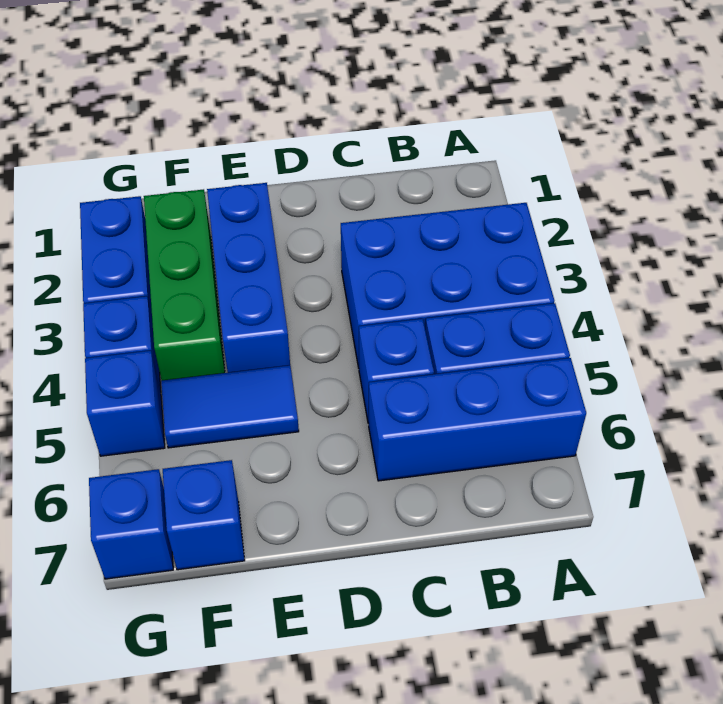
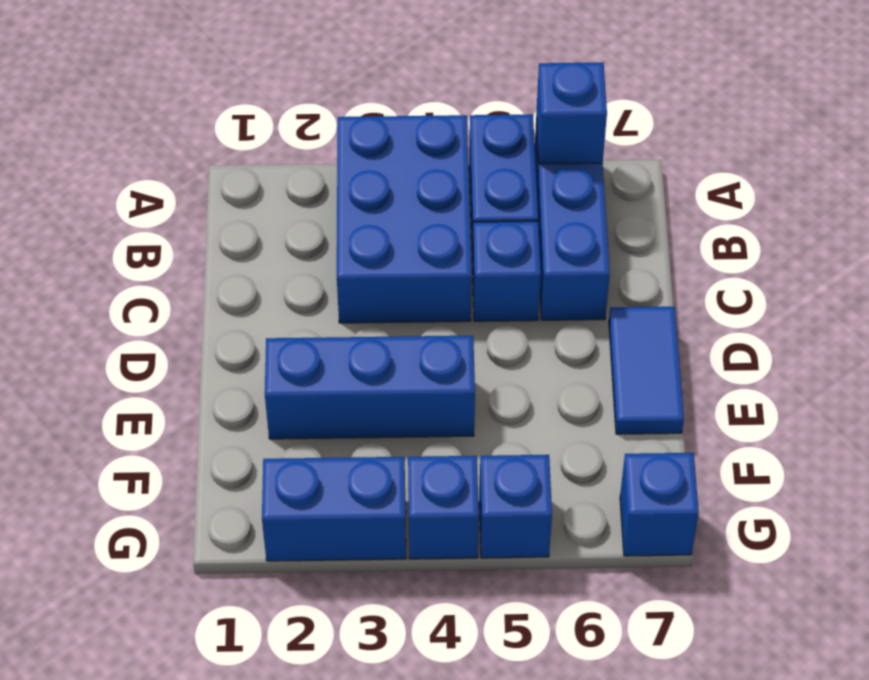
blue 1x2 tile [161,365,299,448] -> blue 1x2 tile moved to [609,307,684,434]
green 1x3 brick [144,189,225,381] -> none
blue 1x1 brick [163,460,245,570] -> blue 1x1 brick moved to [536,62,607,164]

